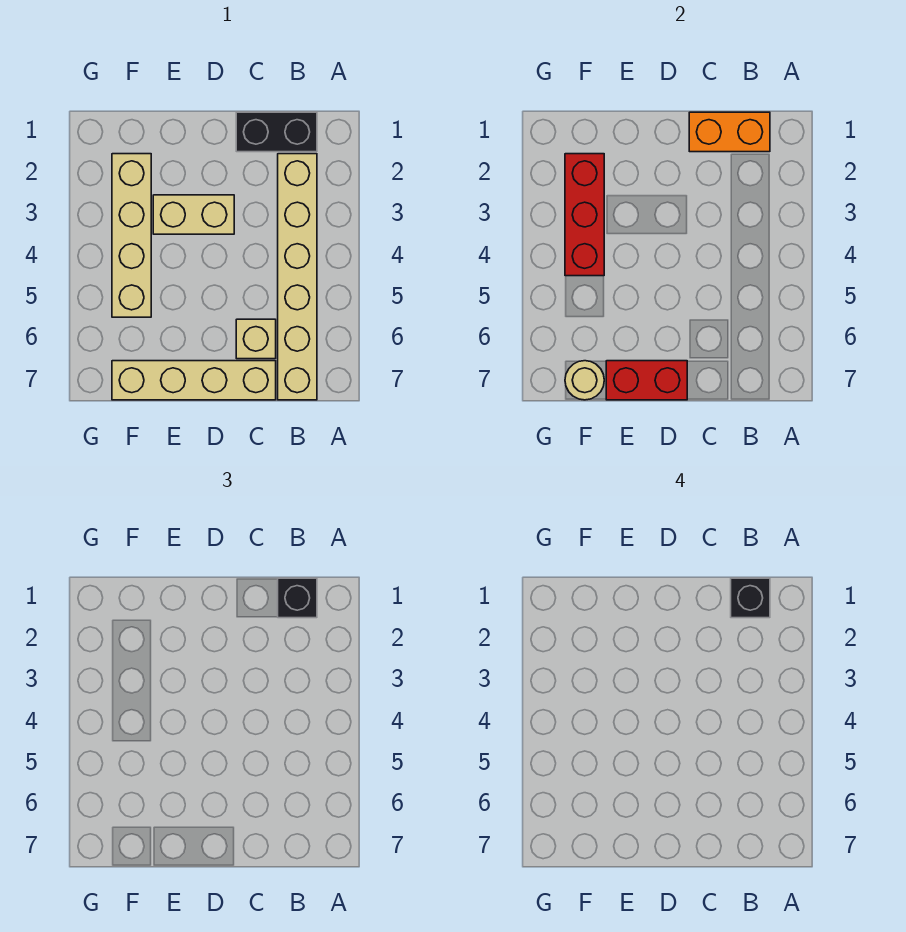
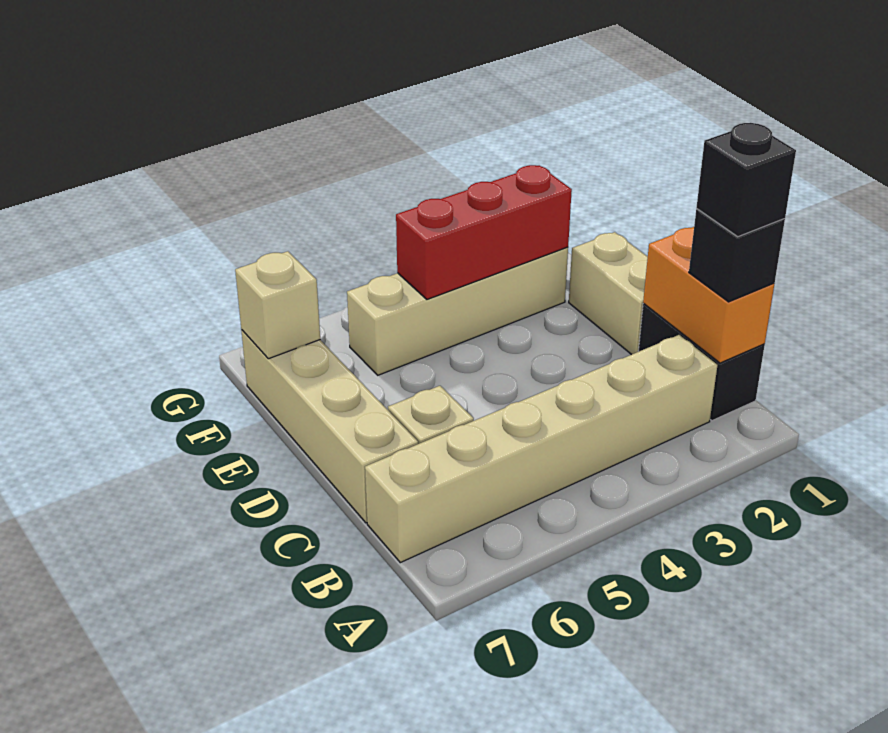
tan 1x2 brick [153,195,234,234] -> tan 1x2 brick moved to [569,232,648,355]
red 1x2 brick [606,361,687,400] -> none
tan 1x1 round brick [565,361,604,400] -> tan 1x1 brick [235,251,320,359]

